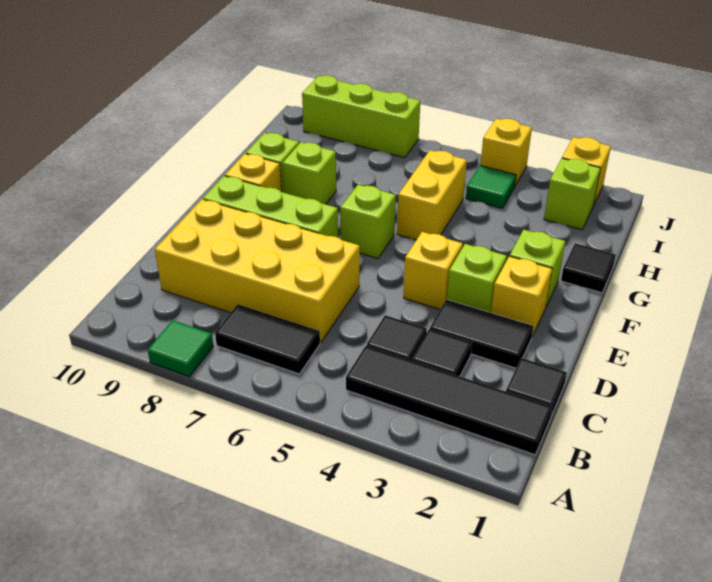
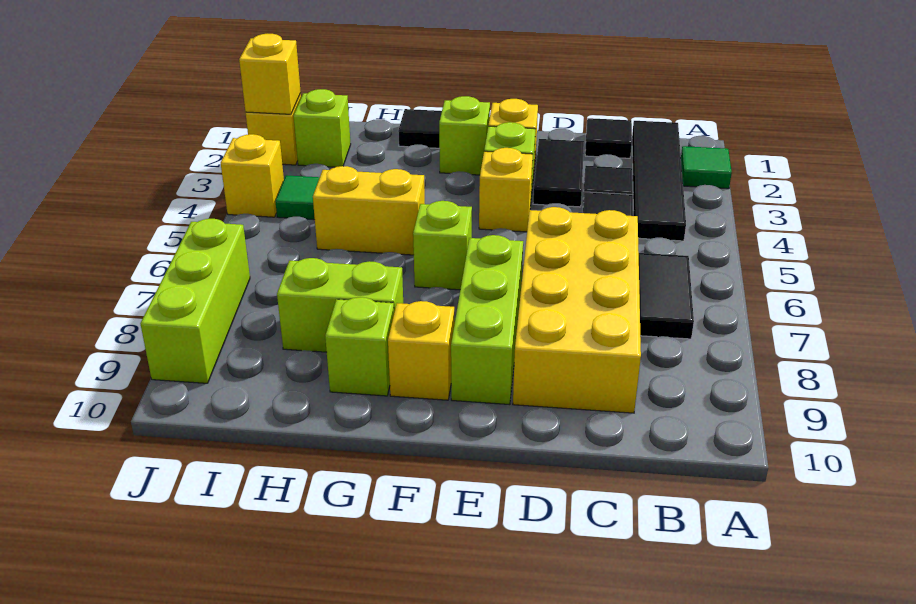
green 1x1 tile [148,320,213,377] -> green 1x1 tile moved to [681,146,732,189]
lime 1x1 brick [283,142,336,204] -> lime 1x2 brick [277,258,403,352]
none -> yellow 1x1 brick [239,34,301,114]

